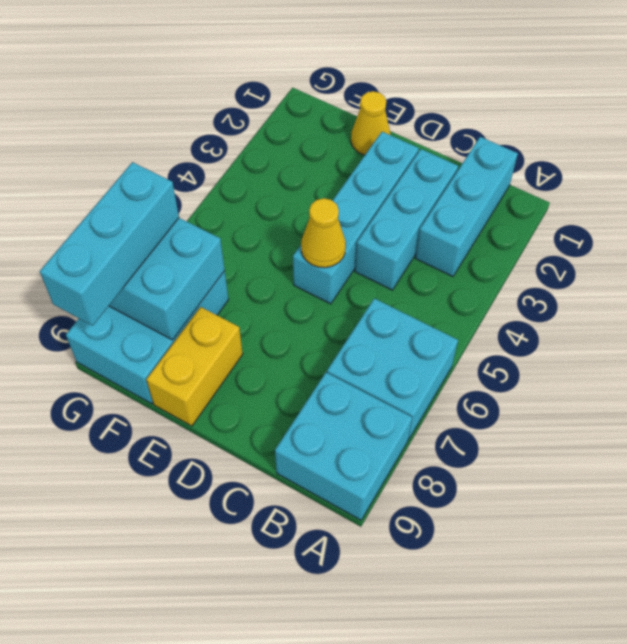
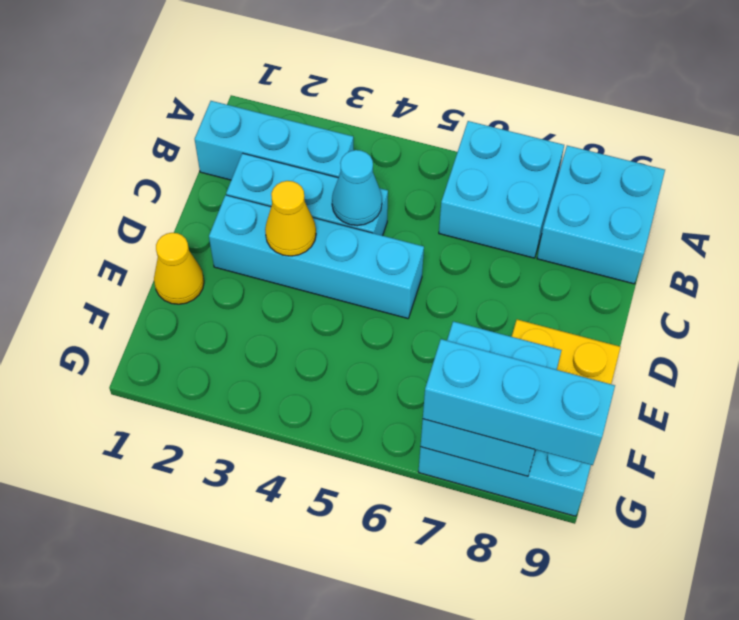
none -> cyan 1x1 cone [332,150,382,226]
yellow 1x1 cone [301,198,346,268] -> yellow 1x1 cone moved to [265,181,316,256]

